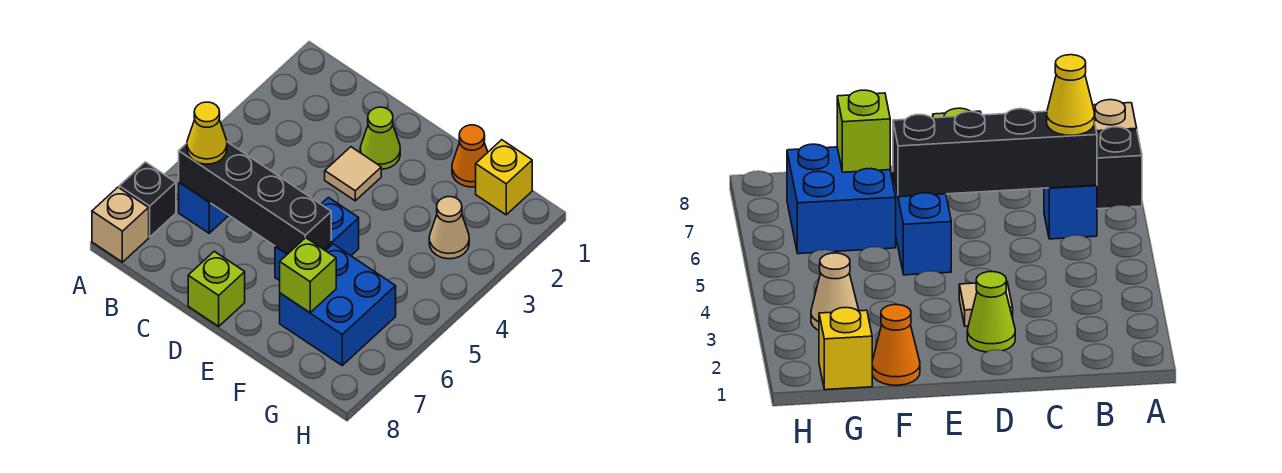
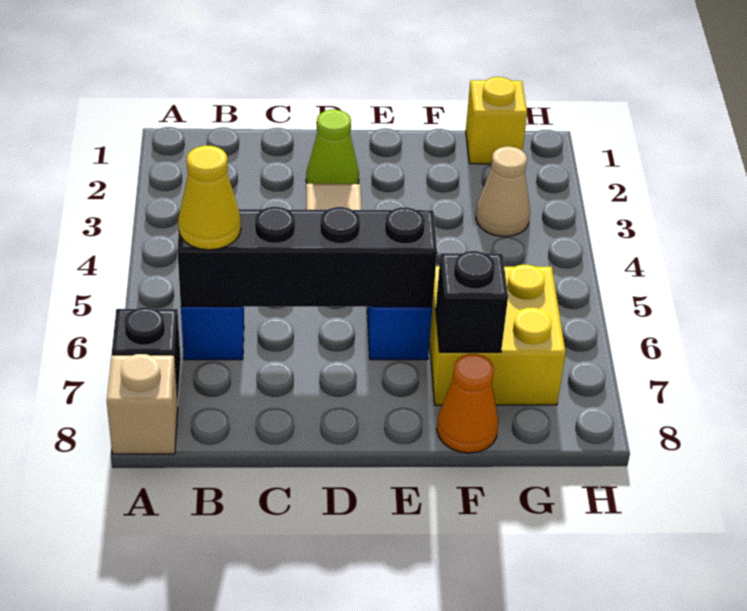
lime 1x1 brick [188,251,245,326] -> none
orange 1x1 cone [452,125,488,187] -> orange 1x1 cone moved to [437,354,498,453]
blue 2x2 brick [280,244,396,365] -> yellow 2x2 brick [430,265,566,405]
lime 1x1 brick [280,238,336,313] -> black 1x1 brick [436,251,508,352]

